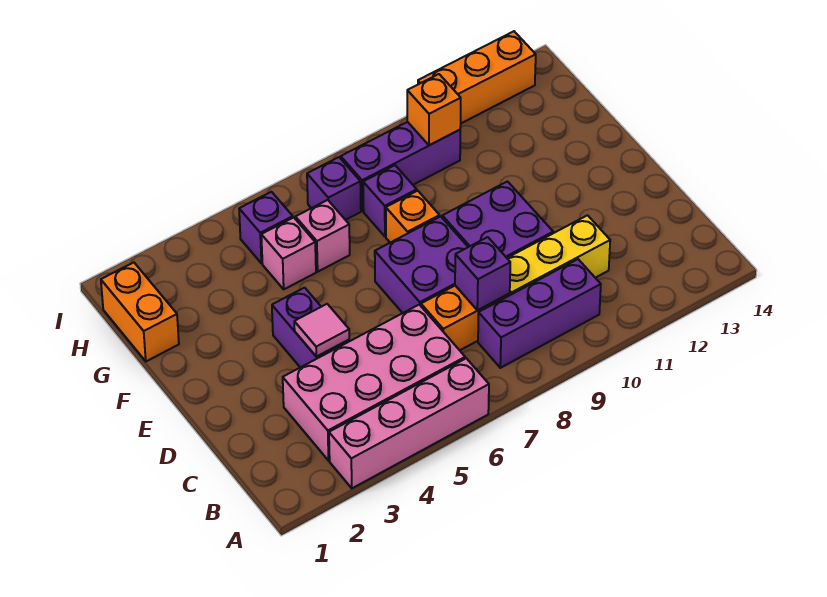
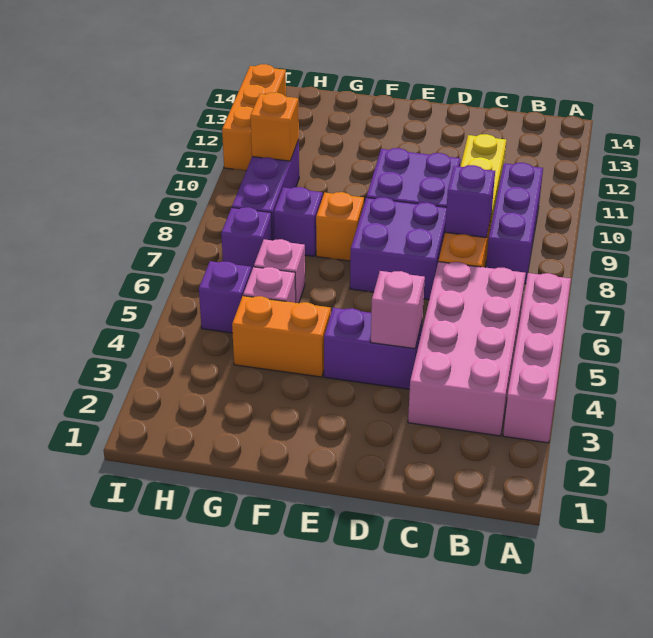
pink 1x1 tile [294,304,349,357] -> pink 1x1 brick [371,271,425,349]
orange 1x2 brick [101,262,179,361] -> orange 1x2 brick moved to [232,296,331,377]

